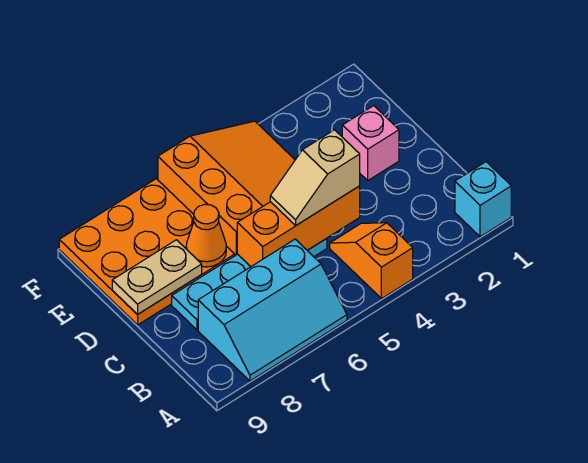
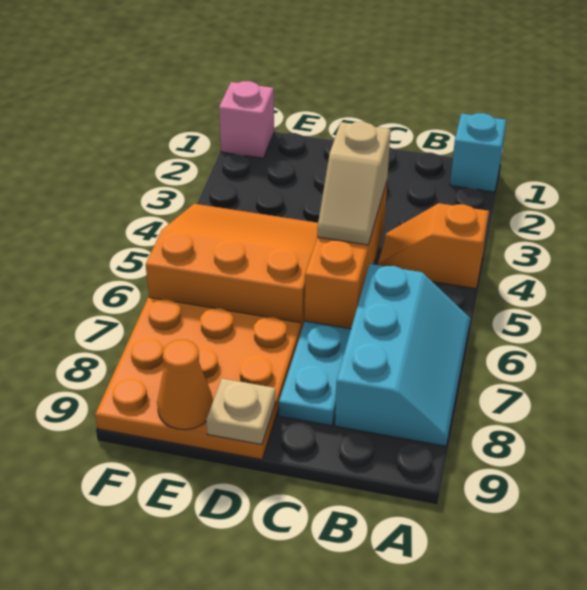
pink 1x1 brick [342,106,399,180] -> pink 1x1 brick moved to [219,81,274,158]
orange 1x1 cone [186,204,226,267] -> orange 1x1 cone moved to [157,340,213,430]
tan 1x2 plate [112,240,202,315] -> tan 1x1 plate [206,379,276,445]

